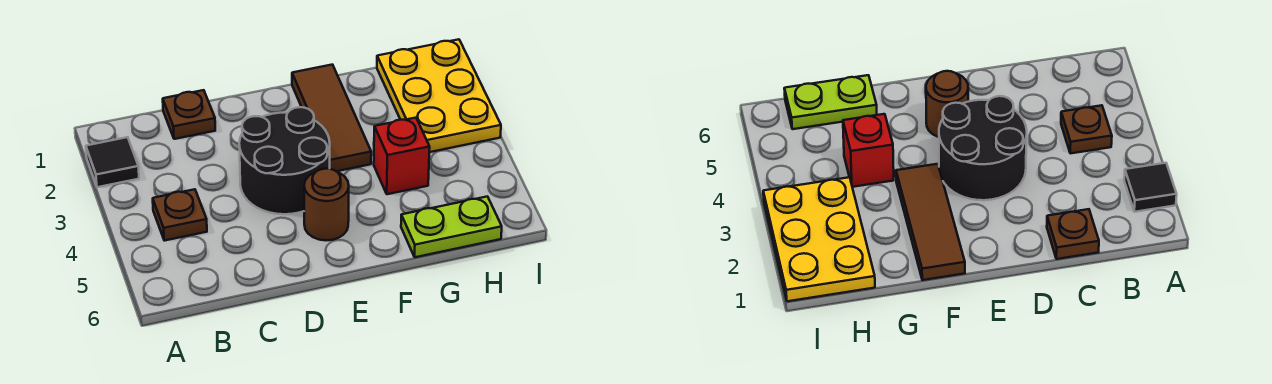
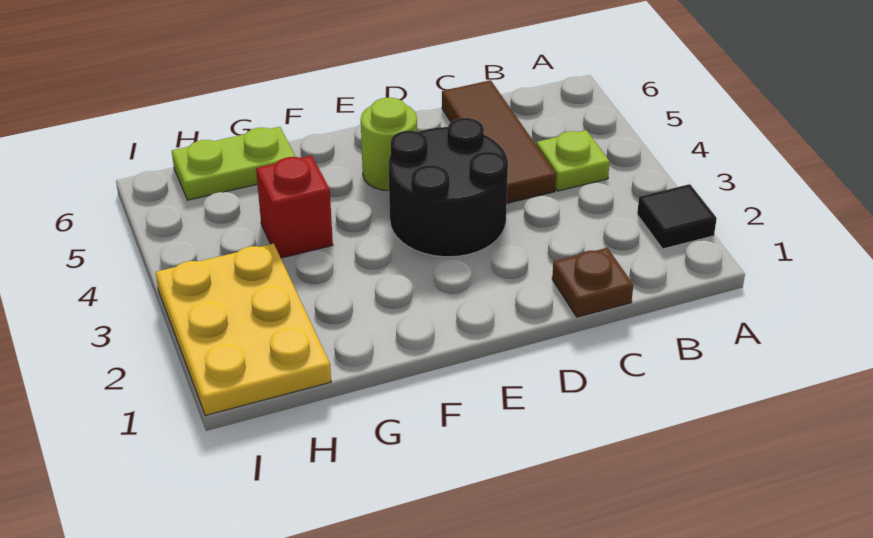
brown 1x1 plate [153,189,207,241] -> lime 1x1 plate [536,130,610,191]
brown 1x1 round brick [304,169,349,240] -> lime 1x1 round brick [361,98,417,191]
brown 1x3 tile [292,65,371,171] -> brown 1x3 tile moved to [442,80,556,203]

